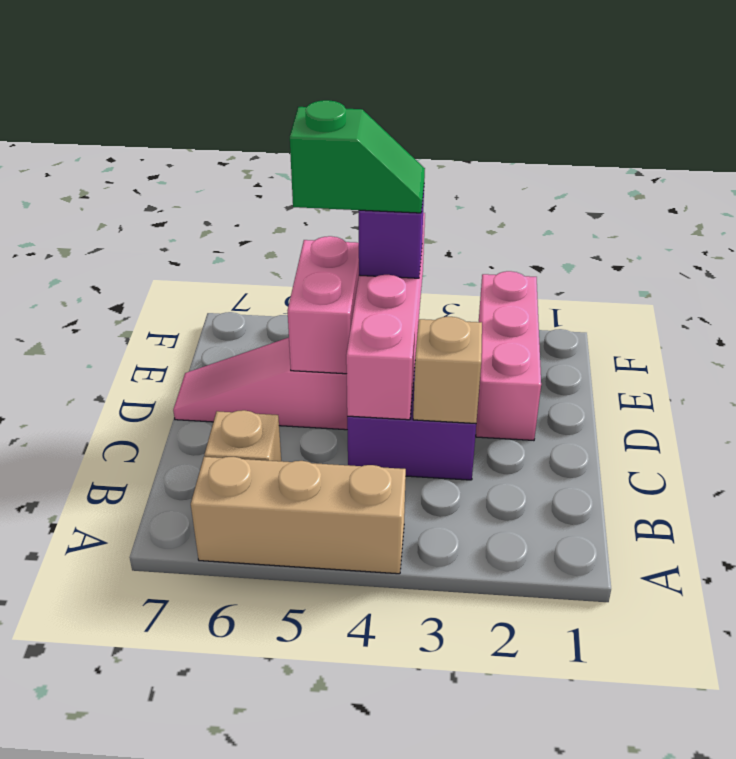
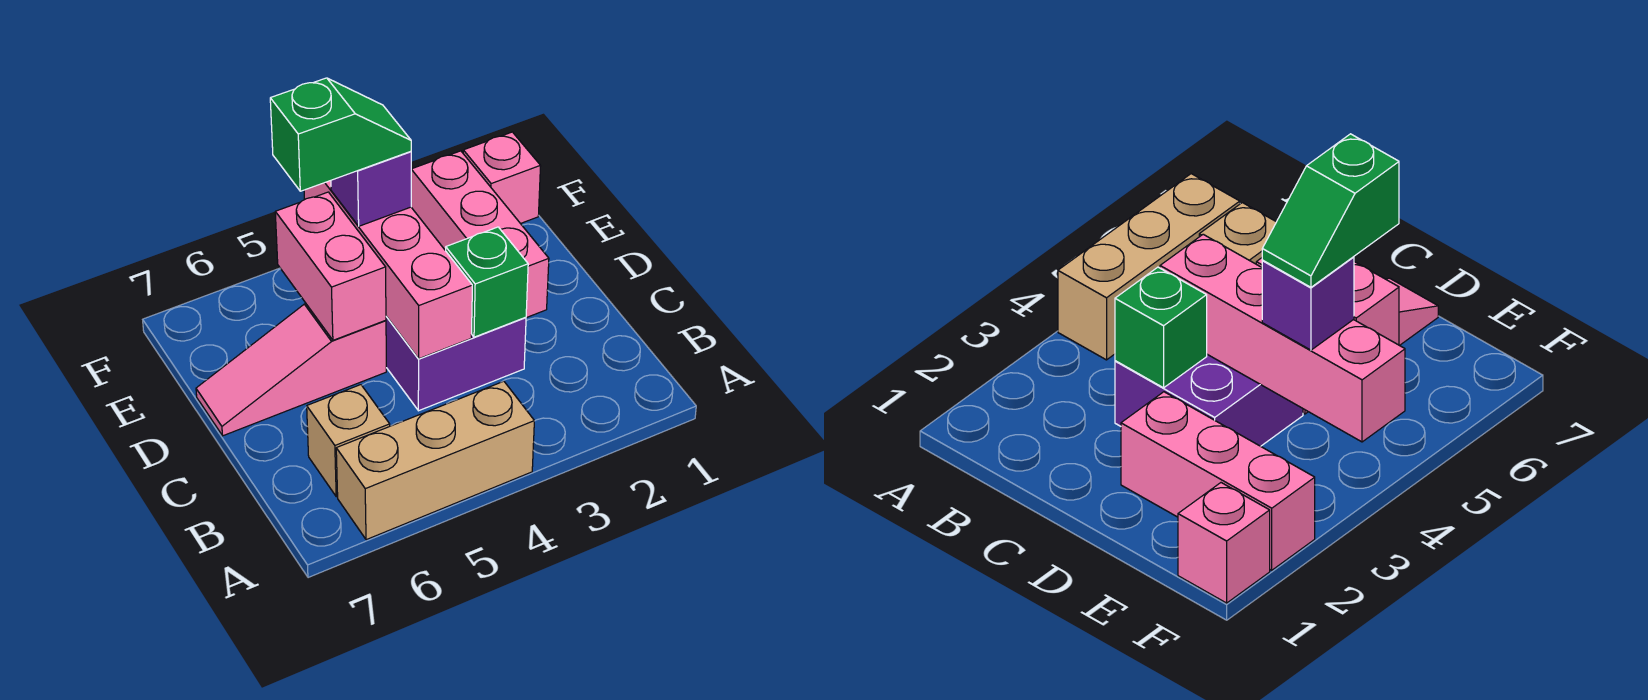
tan 1x1 brick [413,317,482,424] -> green 1x1 brick [445,227,528,337]
none -> pink 1x1 brick [463,132,541,224]

